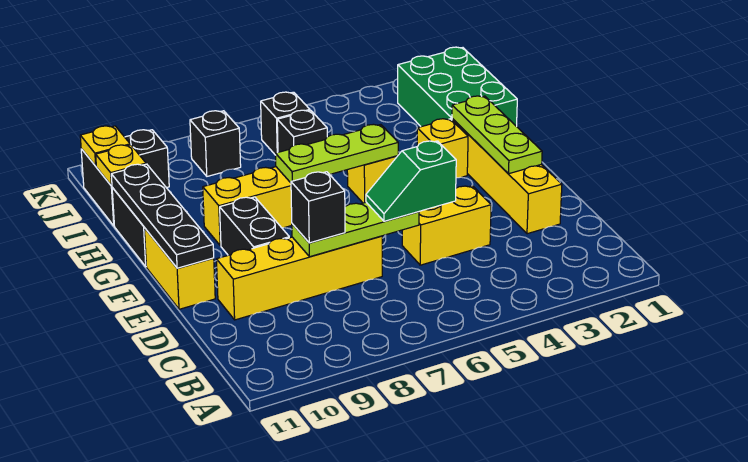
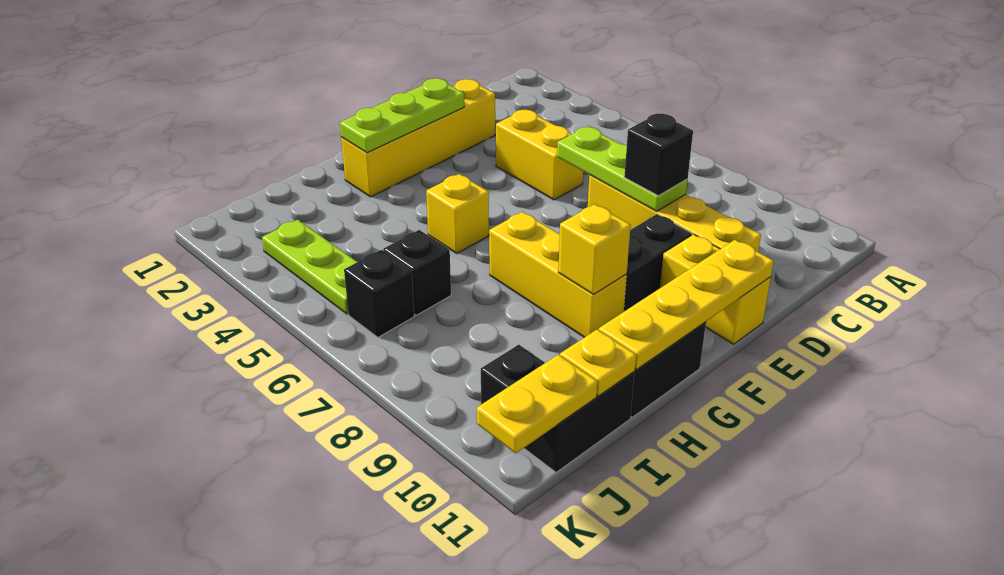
green 1x2 slope [366,141,456,221] -> none
yellow 1x2 brick [144,228,215,309] -> yellow 1x2 brick turned to [660,235,771,344]
black 1x4 plate [111,164,214,268] -> yellow 1x4 plate [599,240,774,369]
yellow 1x1 brick [417,119,468,178] -> yellow 1x1 brick moved to [558,204,631,294]
lime 1x3 plate [275,124,398,183] -> lime 1x3 plate moved to [262,220,357,314]
green 2x3 brick [398,47,517,127] -> none
black 1x1 brick [190,111,241,176] -> none
yellow 1x1 plate [80,126,130,166] -> yellow 1x2 plate [477,355,598,453]

